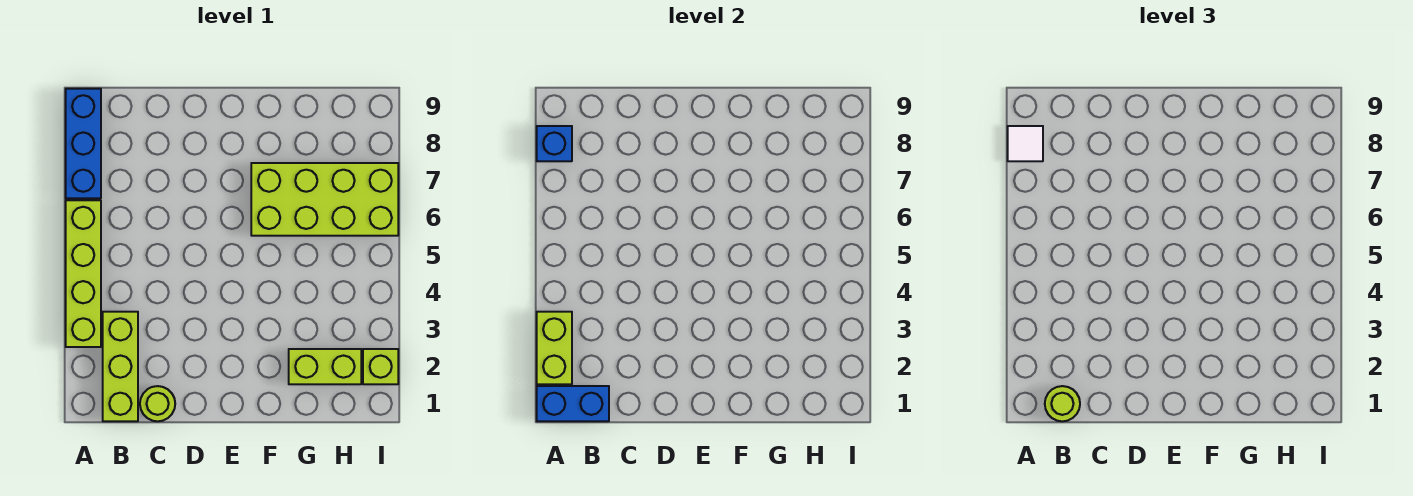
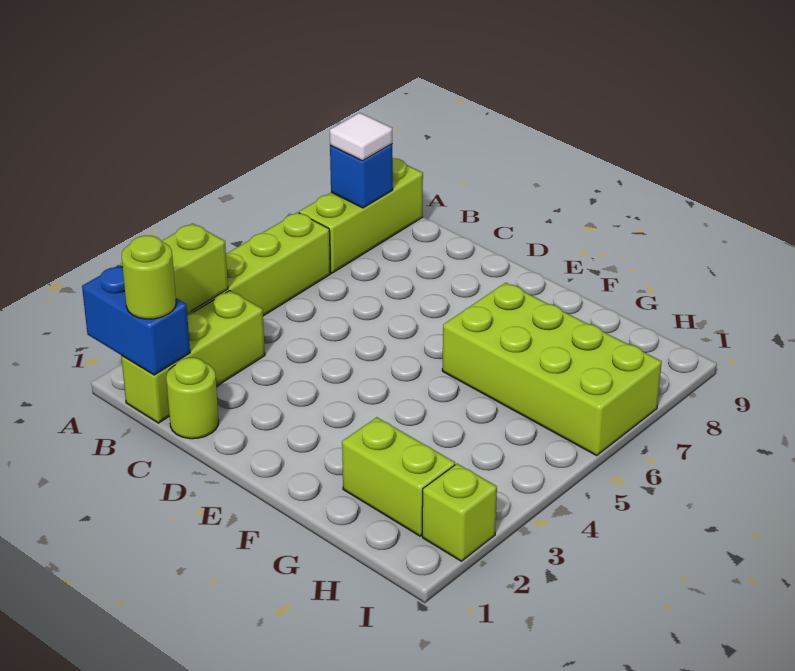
blue 1x3 brick [66,89,101,198] -> lime 1x3 brick [299,158,423,273]

